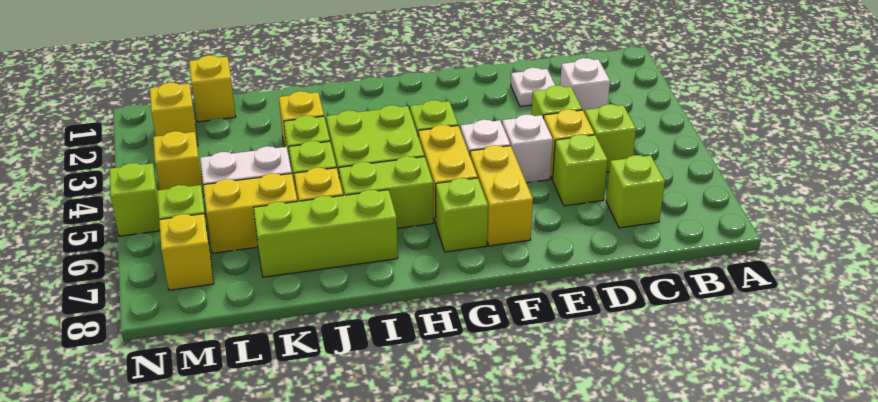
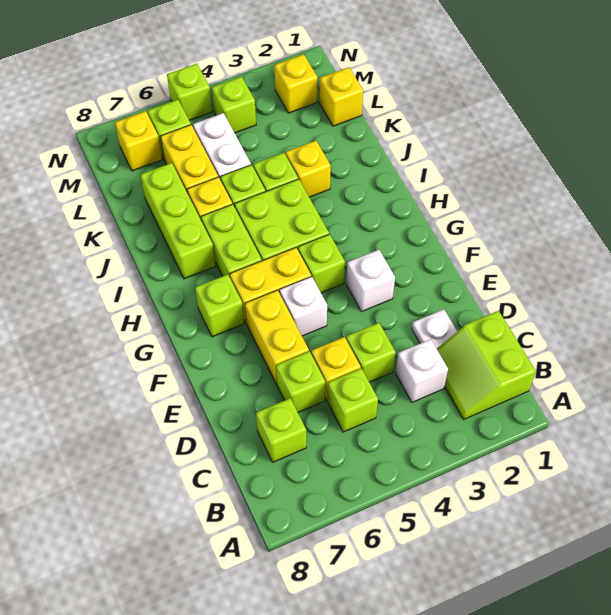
none -> lime 2x2 slope [437,311,536,419]
white 1x1 brick [502,115,553,183] -> white 1x1 brick moved to [346,250,395,312]
yellow 1x2 brick [470,145,533,246] -> yellow 1x2 brick turned to [245,290,309,383]
yellow 1x1 brick [153,131,204,197] -> lime 1x1 brick [212,77,256,133]

